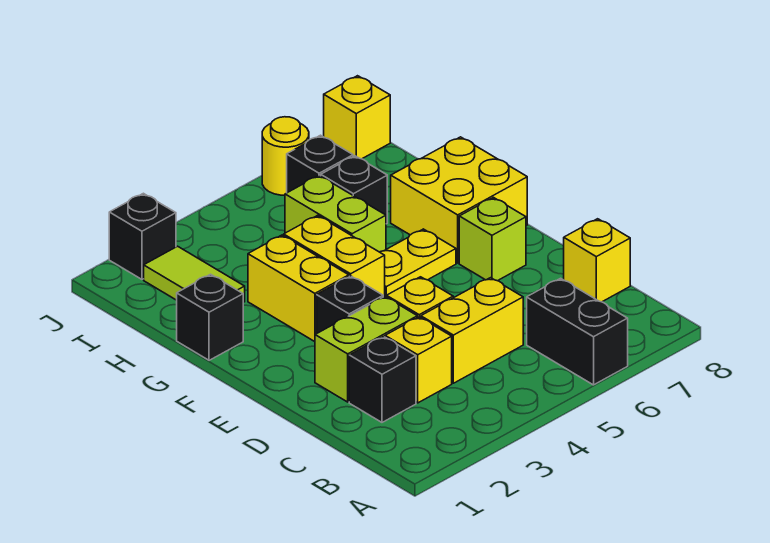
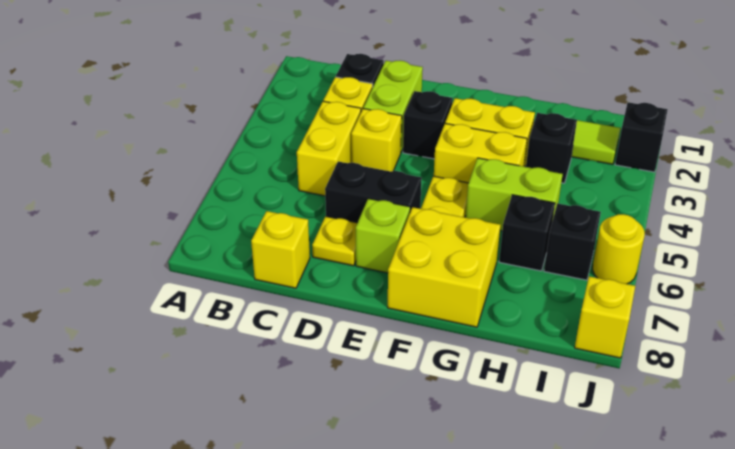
black 1x2 brick [527,278,628,385] -> black 1x2 brick moved to [325,161,422,223]
none -> yellow 1x1 plate [312,216,357,266]
black 1x1 brick [177,274,243,360] -> black 1x1 brick moved to [526,113,577,183]

